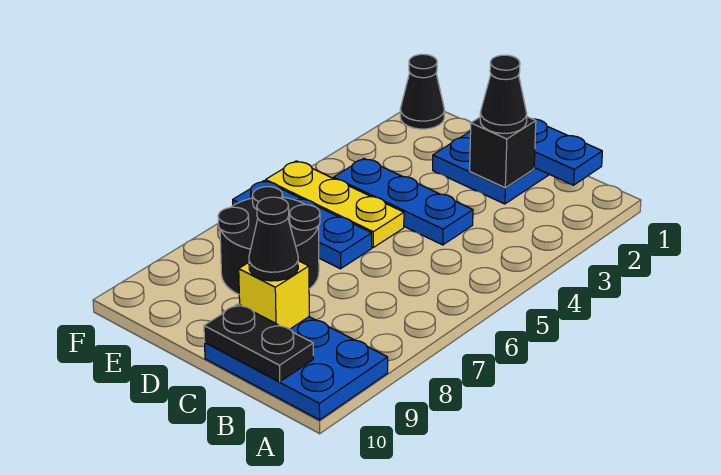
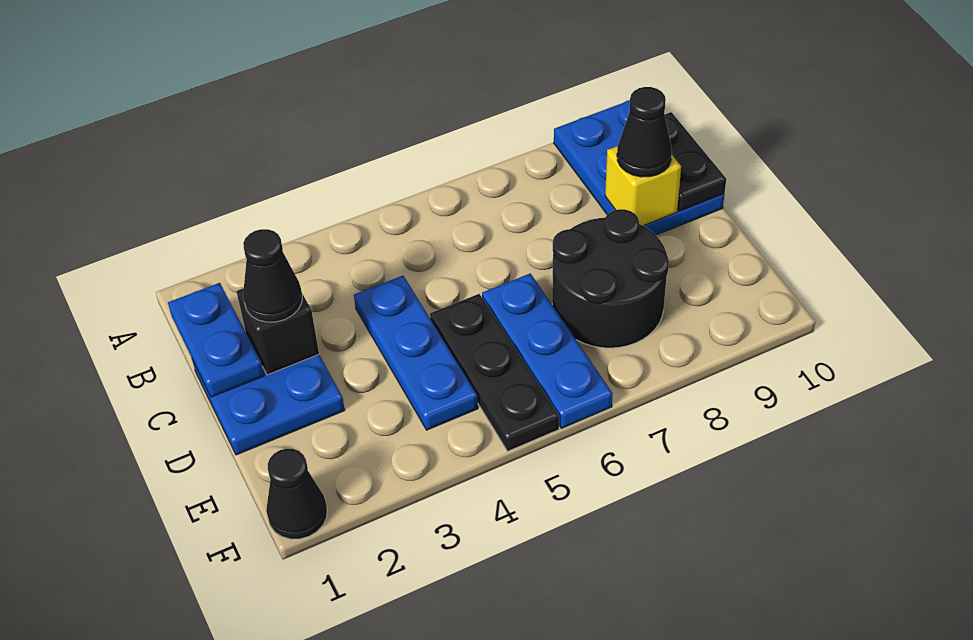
yellow 1x3 plate [266,161,404,247] -> black 1x3 plate [430,294,559,451]

